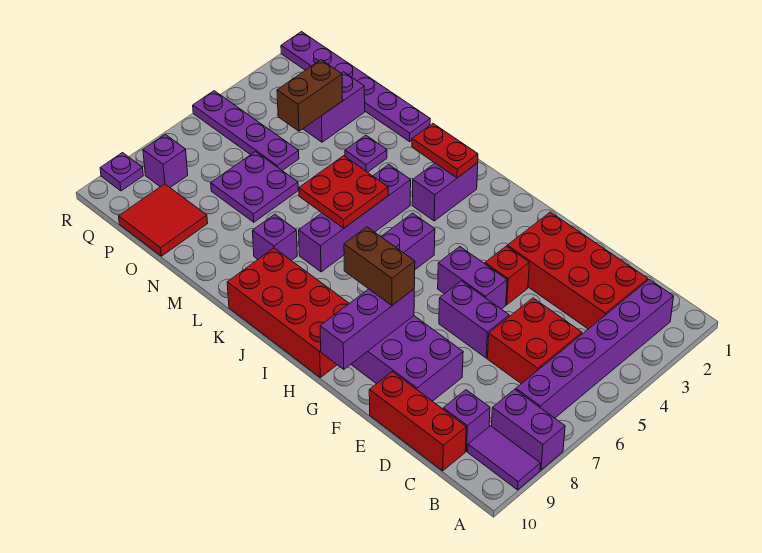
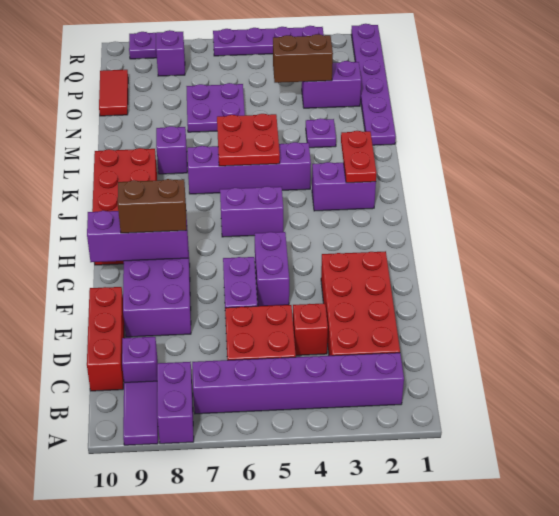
red 1x1 brick [485,246,529,305] -> red 1x1 brick moved to [293,303,328,355]
brown 1x2 brick [344,227,415,305] -> brown 1x2 brick turned to [118,179,187,233]
purple 1x4 plate [193,91,299,171] -> purple 1x4 plate turned to [213,26,324,56]
red 2x2 tile [119,184,208,256] -> red 1x2 tile [99,70,128,116]

